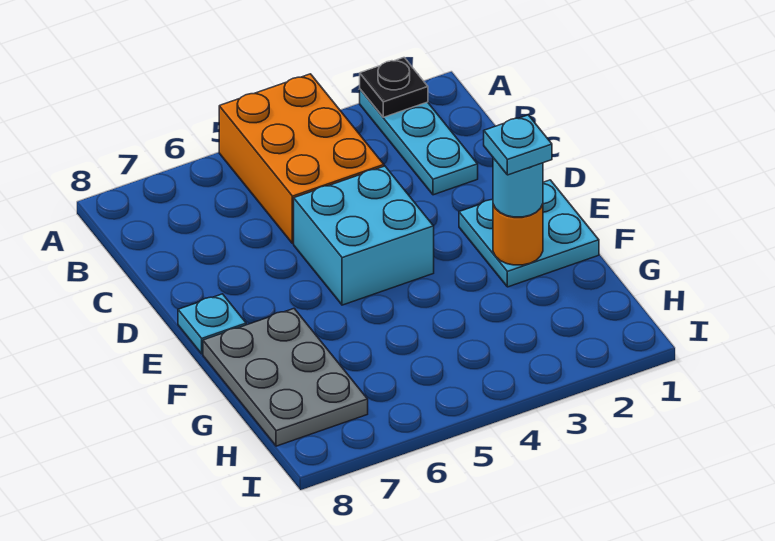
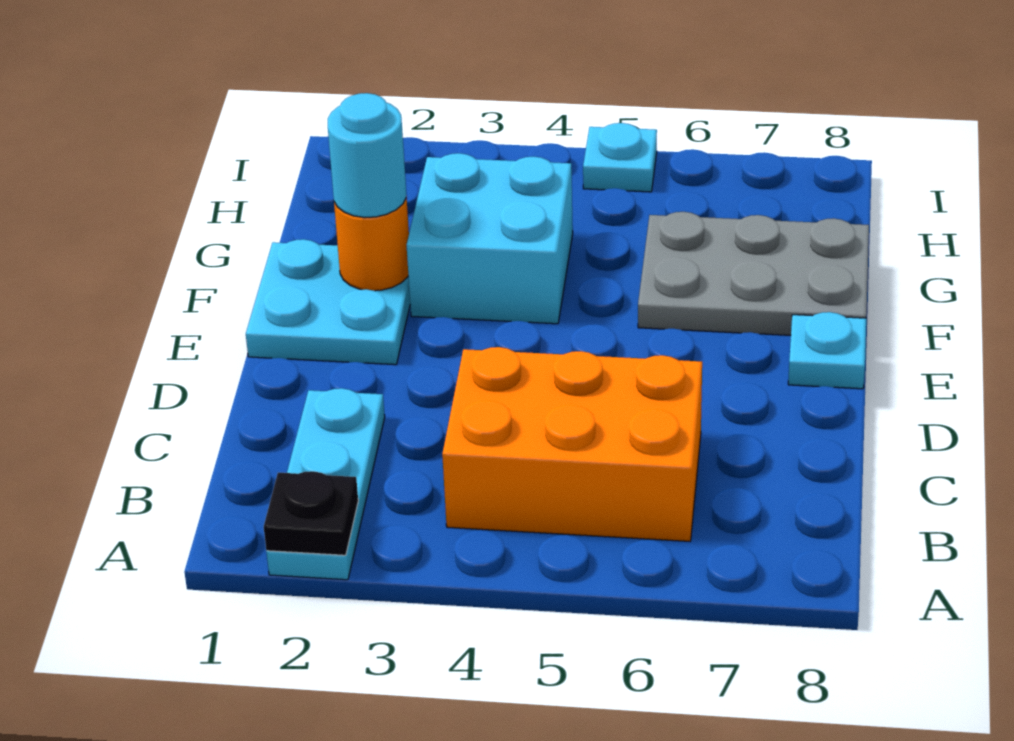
orange 2x3 brick [219,74,384,244] -> orange 2x3 brick turned to [442,347,702,541]
cyan 2x2 brick [294,166,434,305] -> cyan 2x2 brick moved to [407,153,573,324]
cyan 1x1 plate [484,115,552,175] -> cyan 1x1 plate moved to [583,123,657,192]
grey 2x3 plate [203,309,368,446] -> grey 2x3 plate turned to [638,212,869,335]

